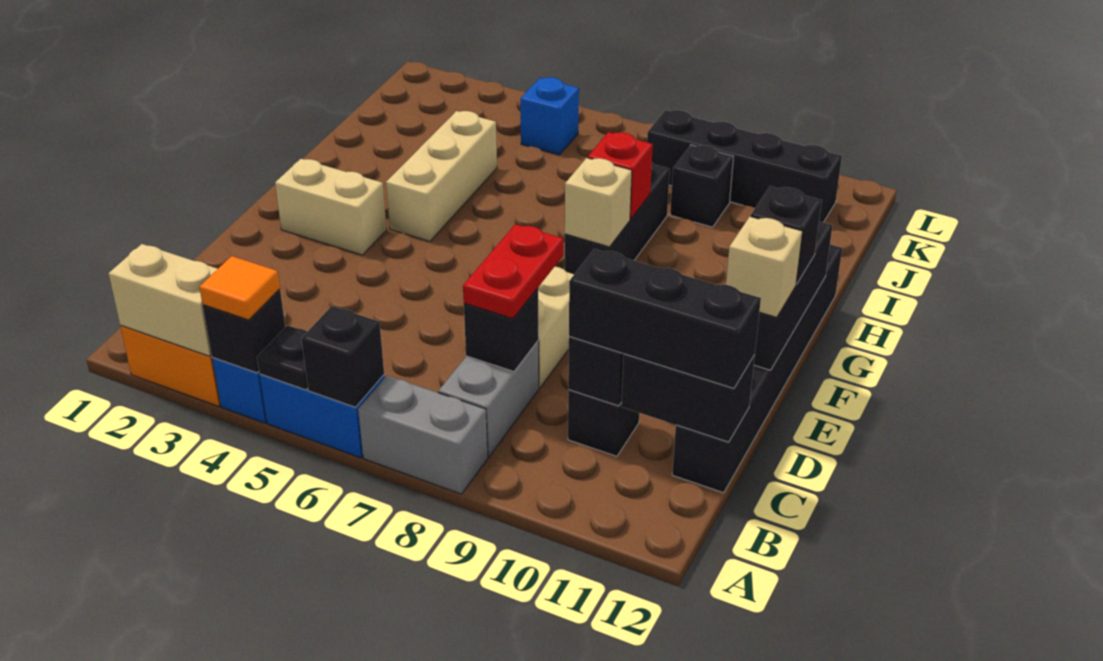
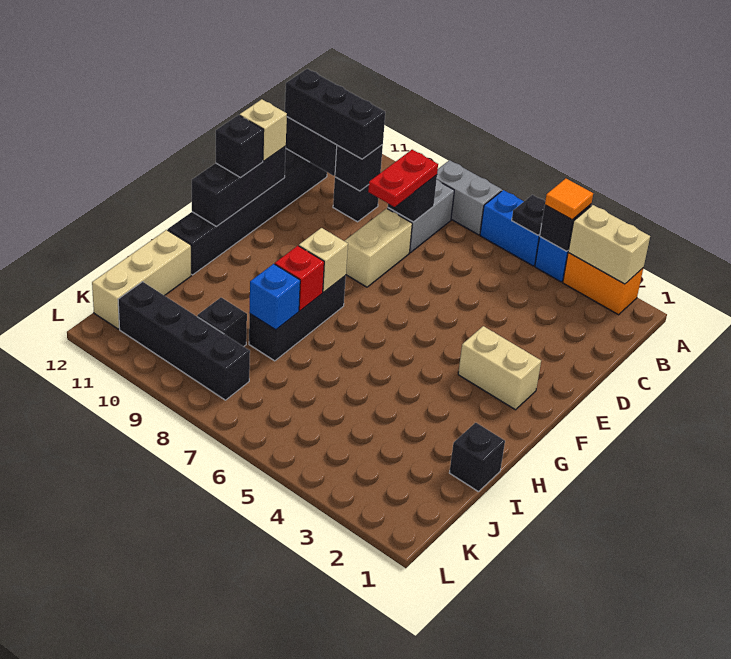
black 1x1 brick [301,306,384,407] -> black 1x1 brick moved to [449,423,505,492]
tan 1x3 brick [386,111,497,241] -> tan 1x3 brick moved to [92,230,191,329]
blue 1x1 brick [520,77,579,155] -> blue 1x1 brick moved to [249,264,300,330]

